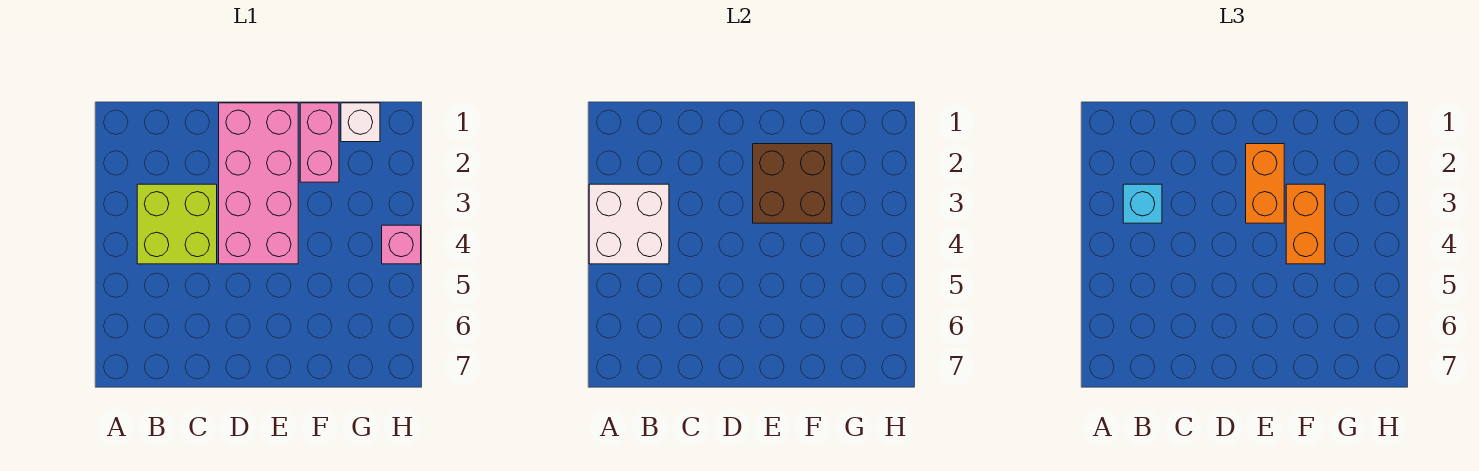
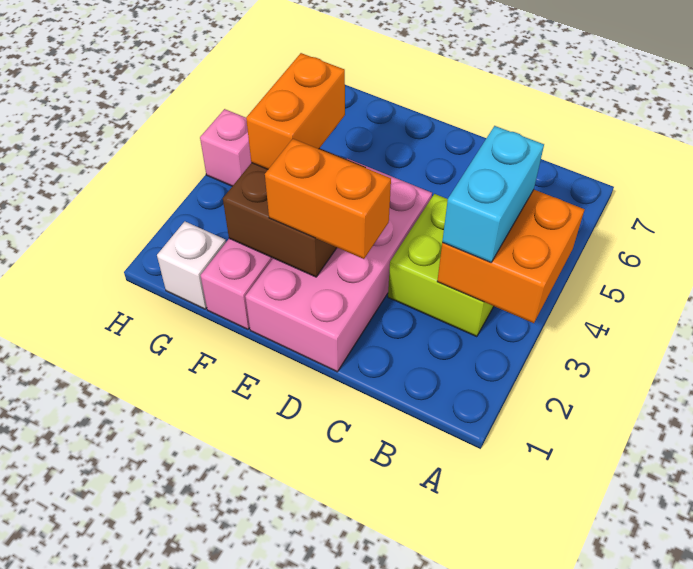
white 2x2 brick [589,184,669,264] -> orange 2x2 brick [437,190,585,323]
cyan 1x1 brick [1123,184,1162,223] -> cyan 1x2 brick [442,126,544,262]
orange 1x2 brick [1246,144,1284,223] -> orange 1x2 brick turned to [265,139,391,259]

